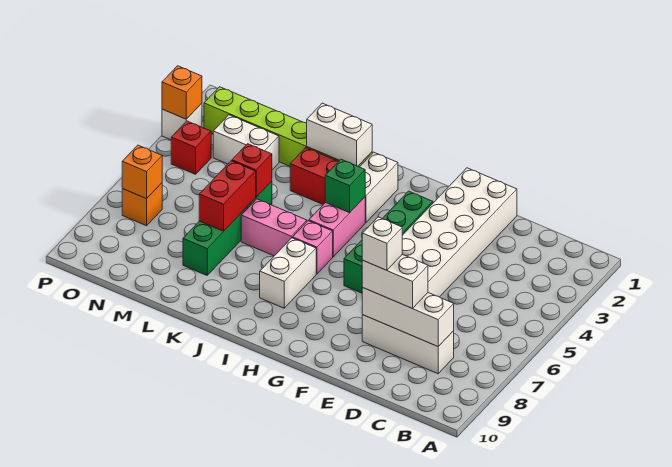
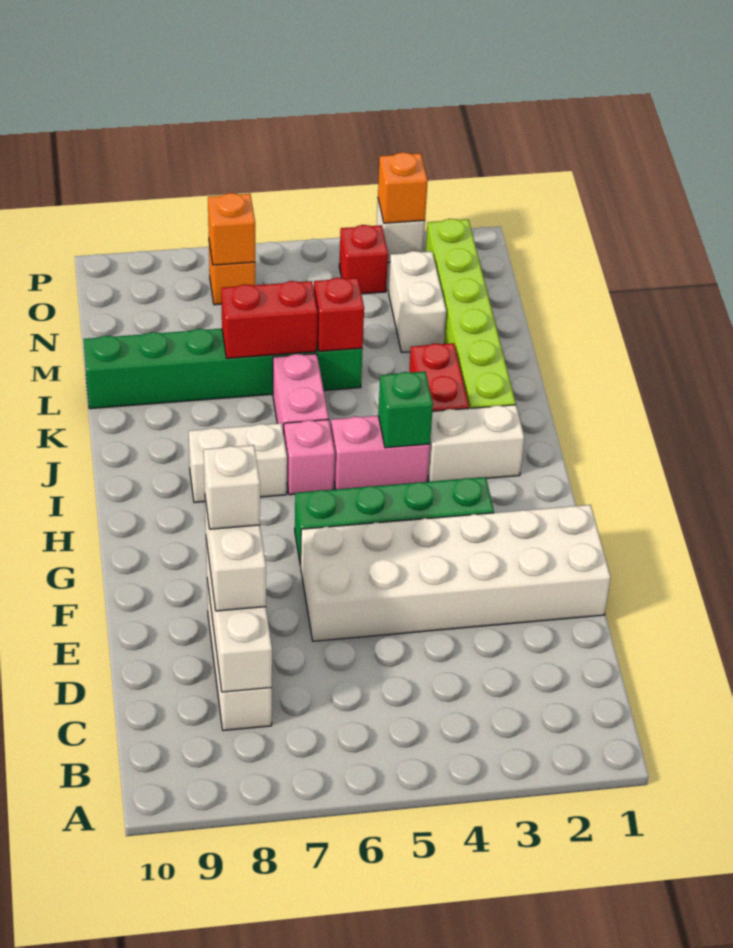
white 1x2 brick [307,103,372,166] -> none
green 1x4 brick [183,181,272,275] -> green 1x6 brick [84,329,363,409]

